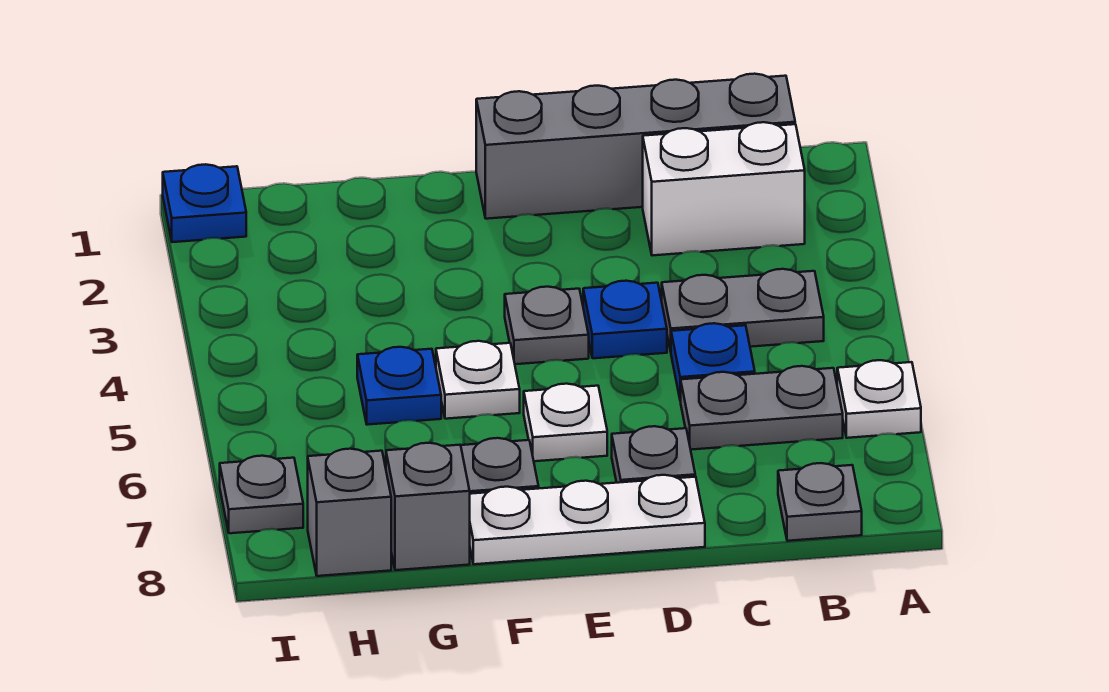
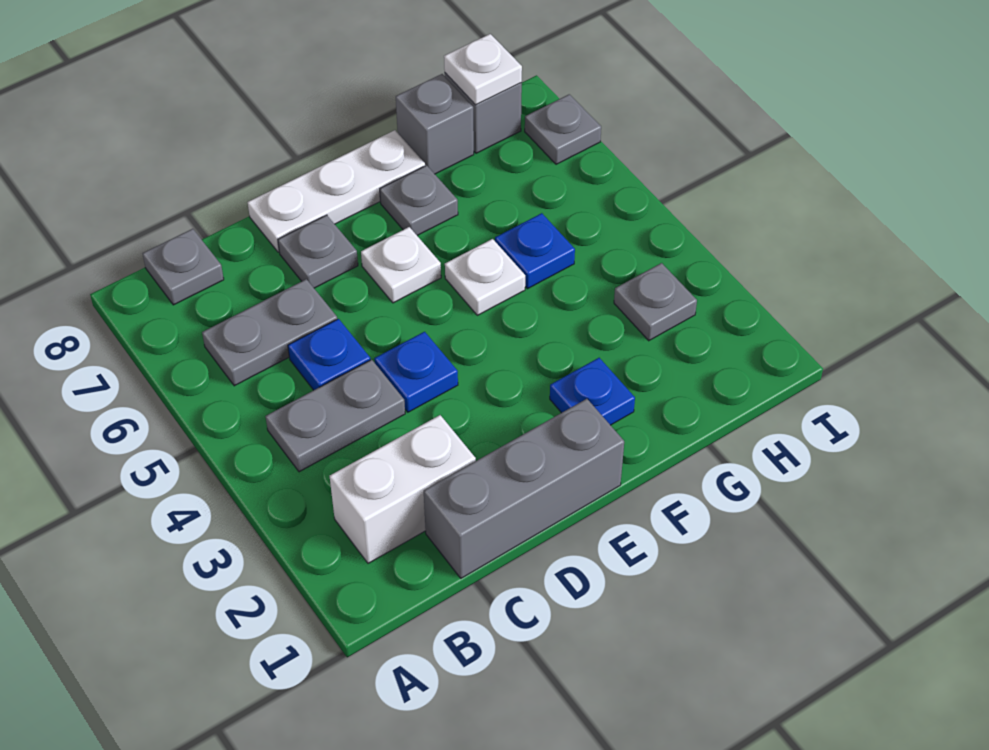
white 1x1 plate [837,360,921,438] -> white 1x1 plate moved to [444,34,522,105]
grey 1x4 brick [476,74,795,219] -> grey 1x3 brick [424,399,624,578]
grey 1x1 plate [505,287,589,364] -> grey 1x1 plate moved to [614,263,697,341]
blue 1x1 plate [163,164,246,242] -> blue 1x1 plate moved to [550,358,635,425]

